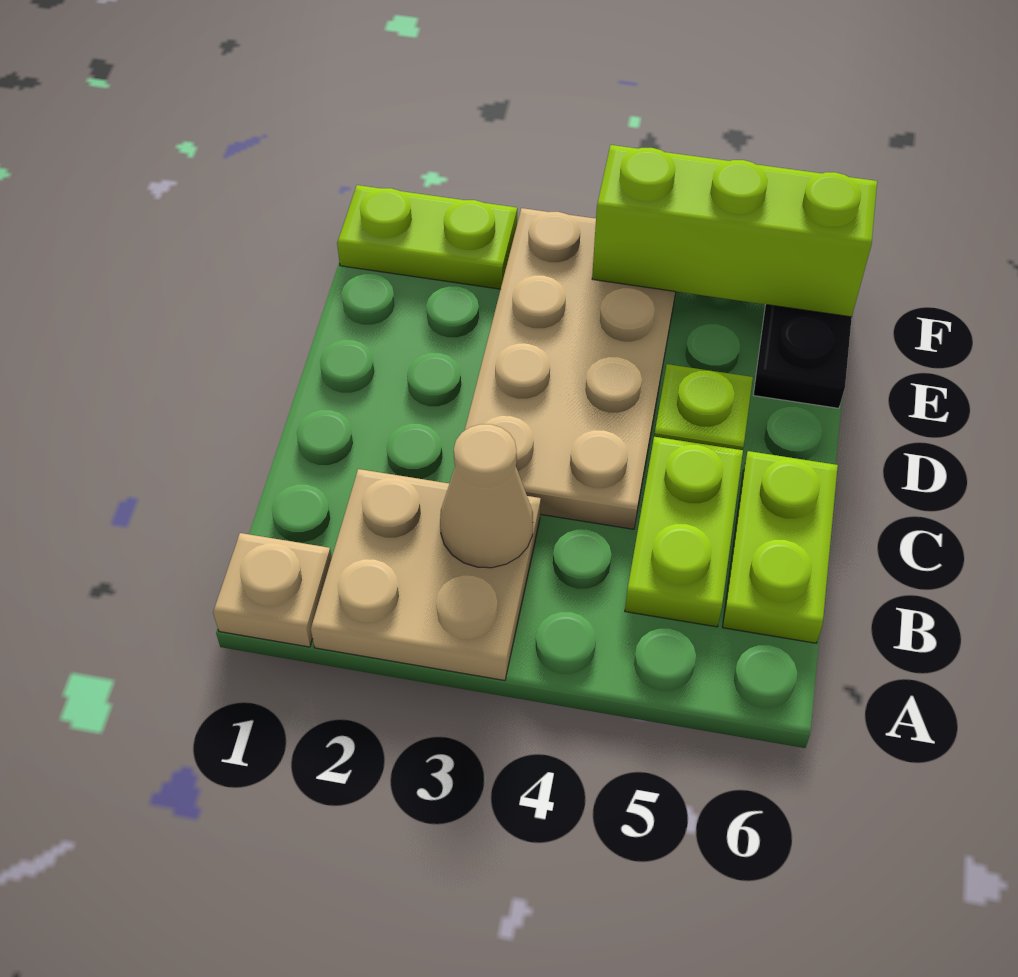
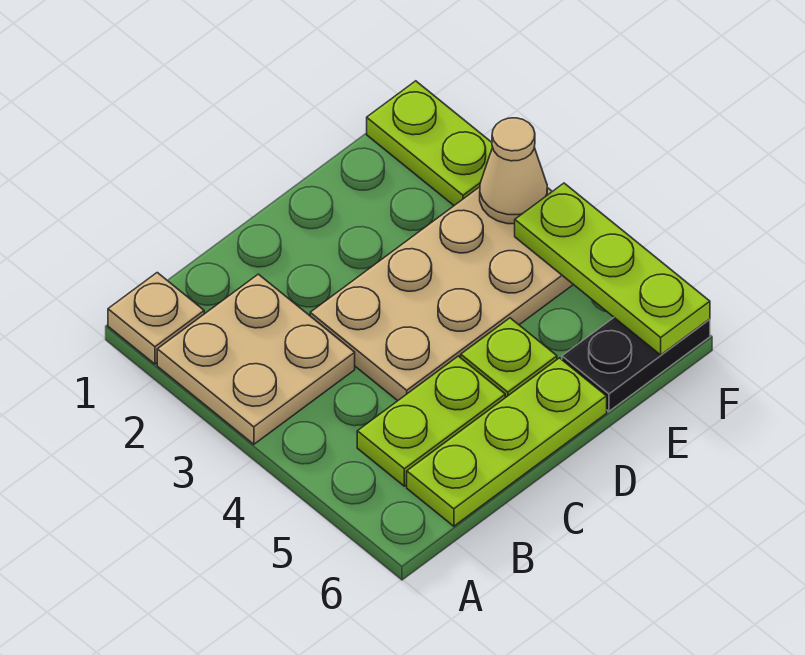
tan 1x1 cone [440,424,533,568] -> tan 1x1 cone moved to [480,118,547,224]
lime 1x2 plate [723,451,838,643] -> lime 1x3 plate [407,358,607,526]
lime 1x3 brick [592,145,877,317] -> lime 1x3 plate [515,183,710,355]

